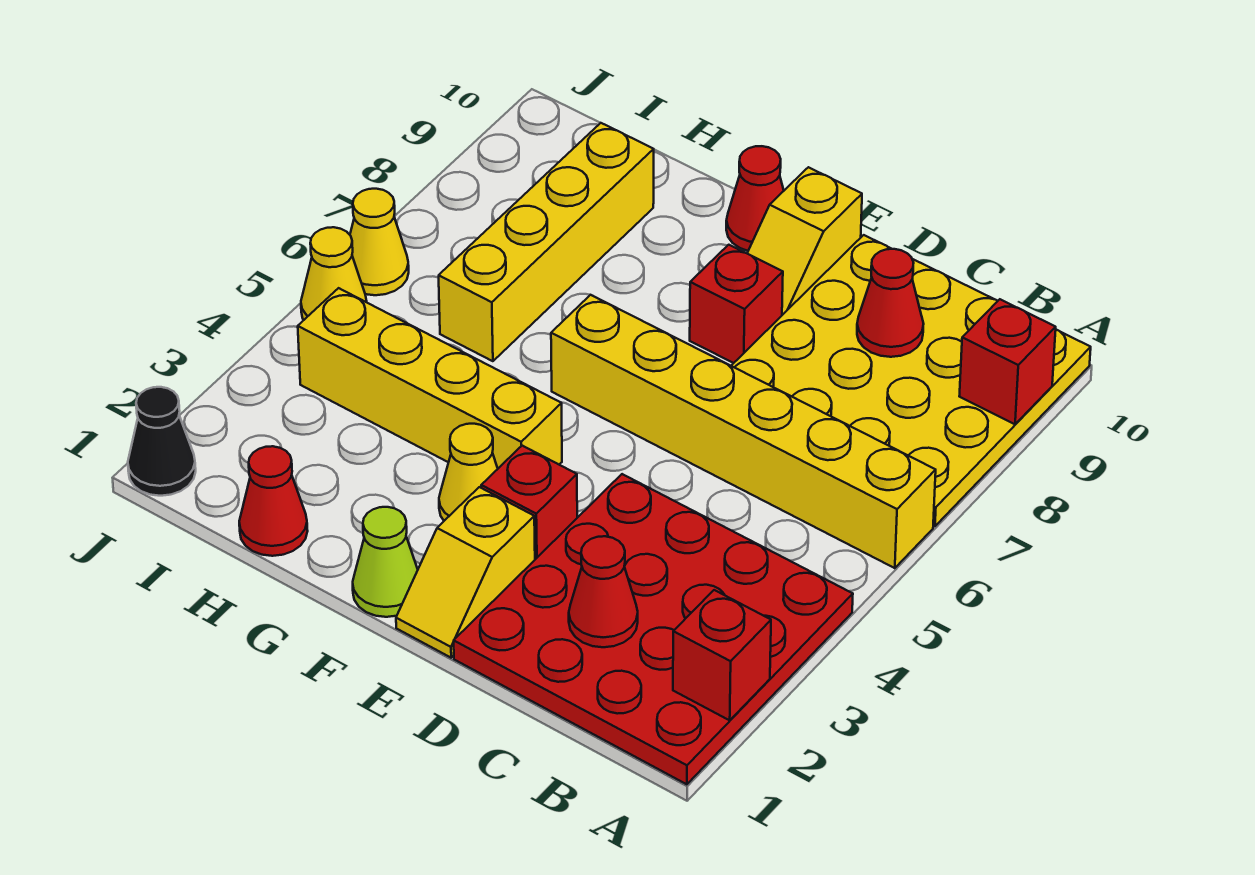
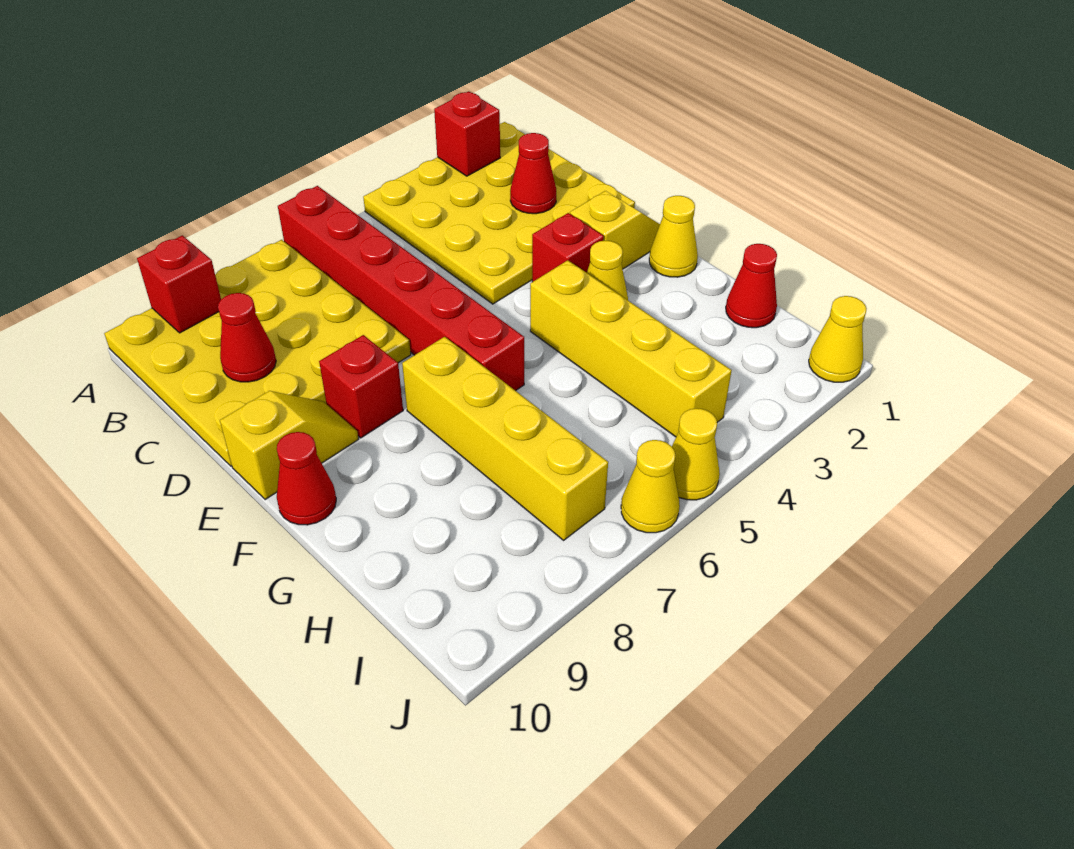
red 4x4 plate [454,474,853,784] -> yellow 4x4 plate [363,122,635,304]
yellow 1x6 brick [551,295,936,568] -> red 1x6 brick [278,186,524,391]
lime 1x1 cone [353,507,418,617] -> yellow 1x1 cone [649,196,698,277]
yellow 1x4 brick [439,123,654,361] -> yellow 1x4 brick turned to [402,337,608,540]
black 1x1 cone [128,387,196,496] -> yellow 1x1 cone [809,296,867,382]

